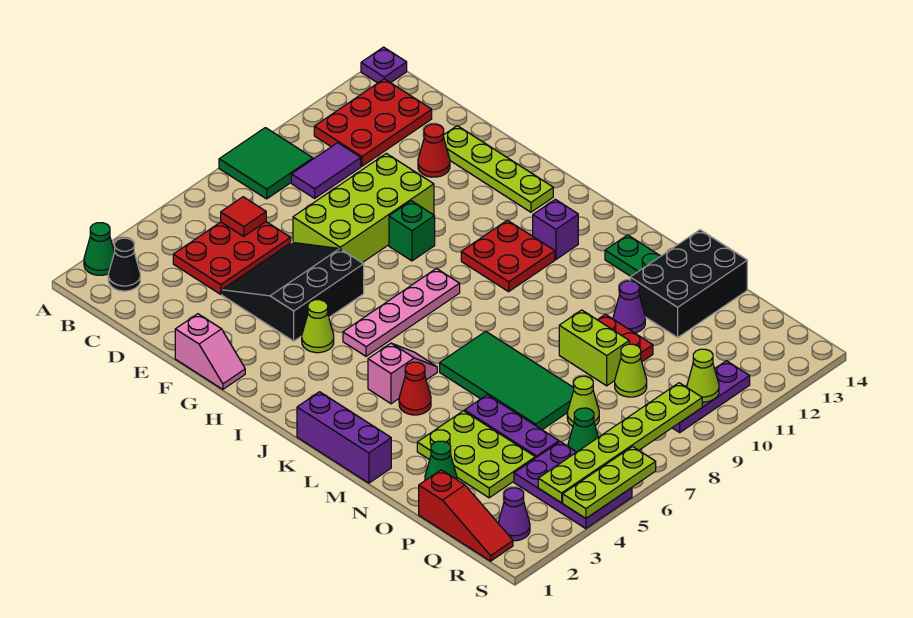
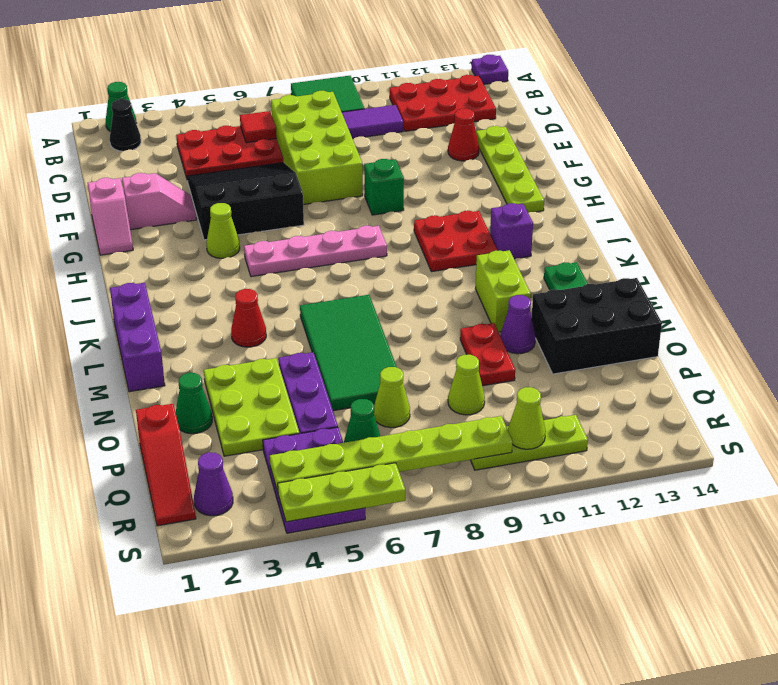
lime 2x4 brick [293,153,434,263] -> lime 2x4 brick turned to [271,91,363,205]
pink 1x2 slope [368,343,437,404] -> pink 1x2 slope moved to [122,173,197,230]
lime 1x2 brick [559,310,629,386] -> lime 1x2 brick moved to [475,250,531,332]
purple 1x3 plate [673,361,750,432] -> lime 1x3 plate [471,415,588,470]

